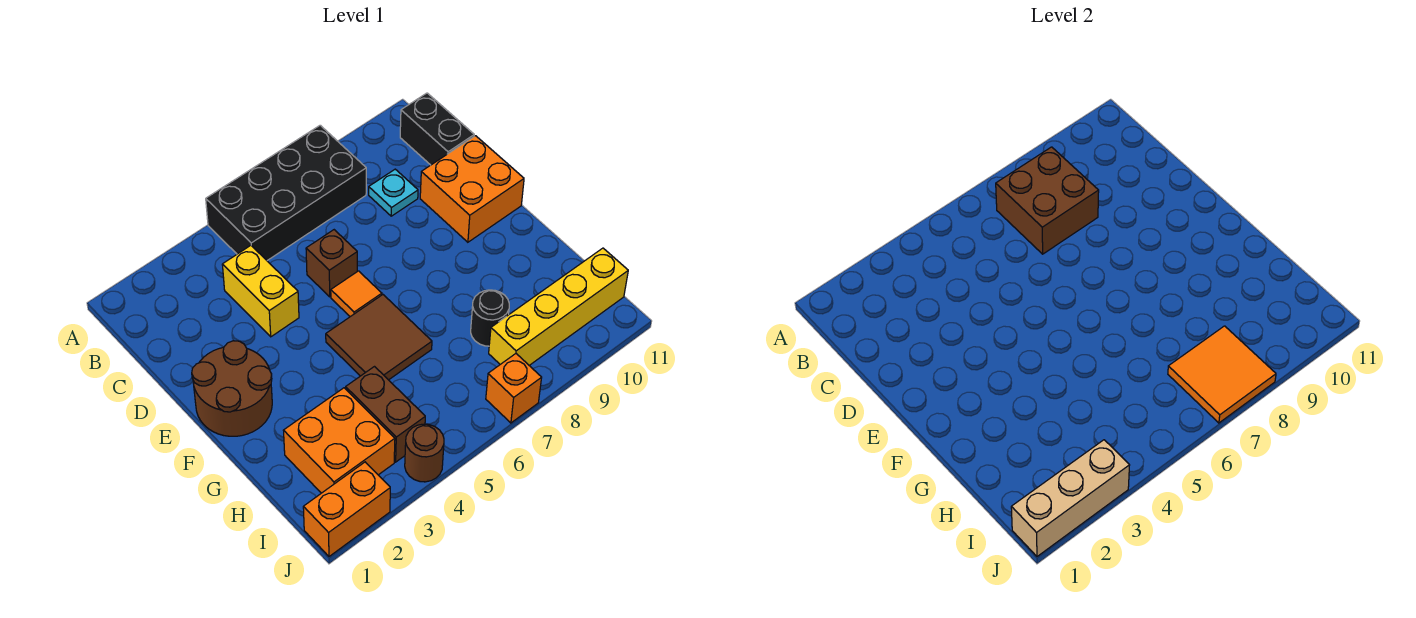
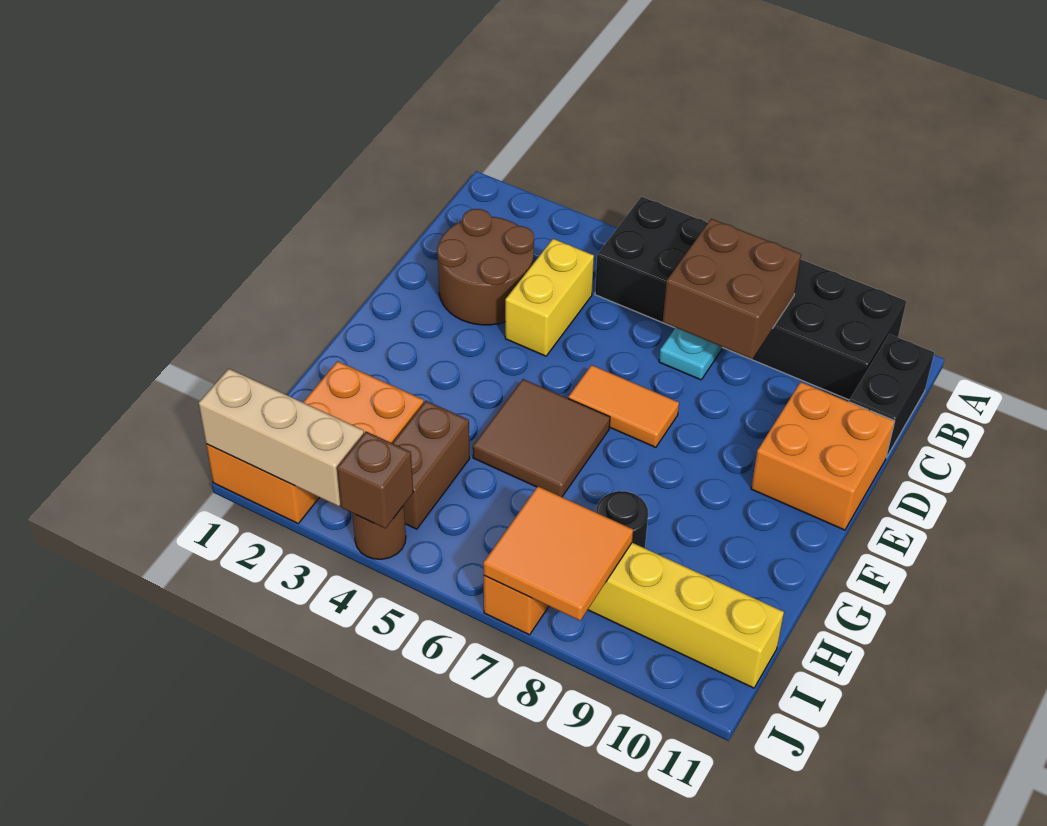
black 2x4 brick [206,125,366,260] -> black 2x6 brick [595,197,906,400]
cyan 1x1 plate [369,169,418,216] -> cyan 1x1 plate moved to [659,328,722,380]
brown 1x1 brick [306,230,357,297] -> brown 1x1 brick moved to [337,432,413,528]
brown 2x2 round brick [192,341,272,436] -> brown 2x2 round brick moved to [437,209,534,325]
orange 1x1 tile [331,271,382,317] -> orange 1x2 tile [568,365,679,447]

